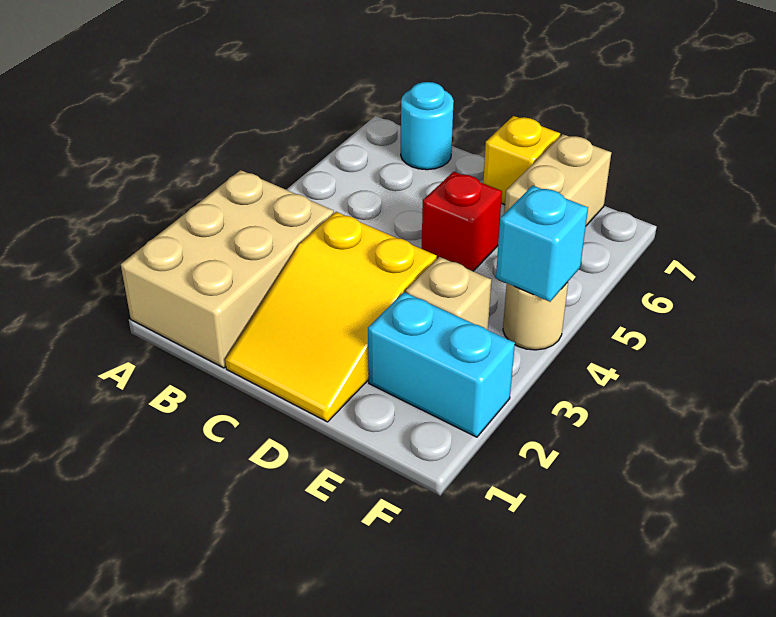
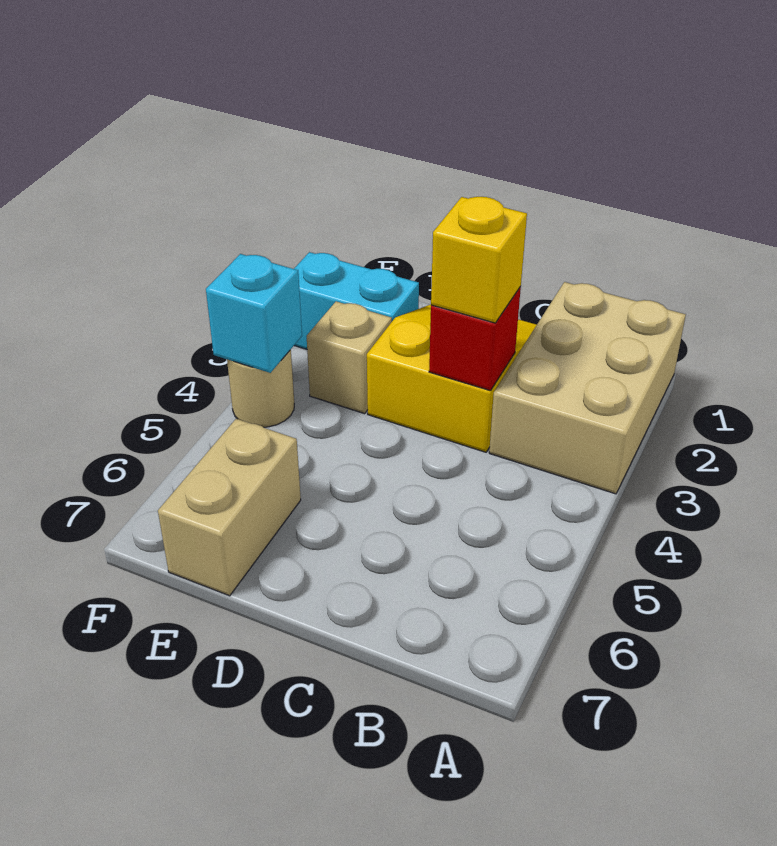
cyan 1x1 round brick [401,82,454,170] -> none
red 1x1 brick [422,172,502,271] -> red 1x1 brick moved to [429,286,521,391]
yellow 1x1 brick [483,116,560,205] -> yellow 1x1 brick moved to [431,197,527,323]

